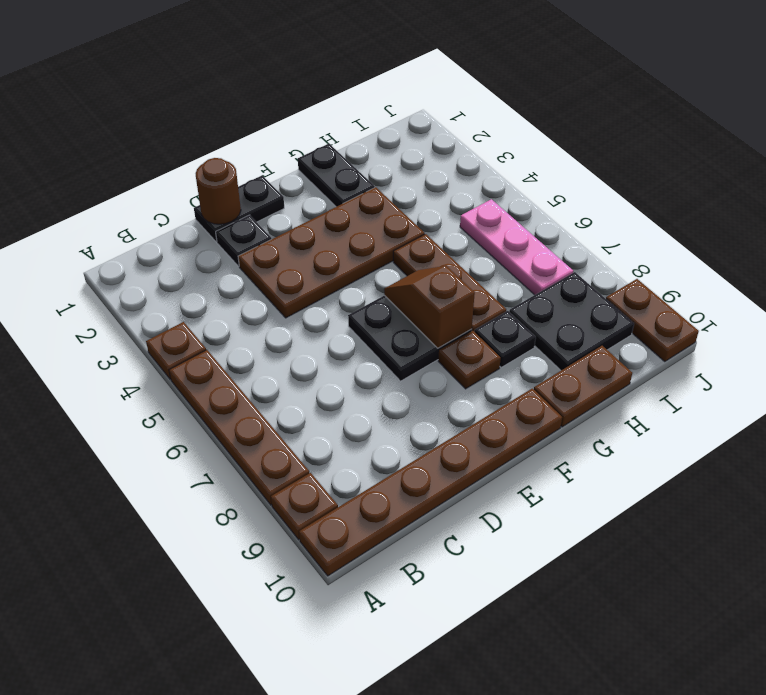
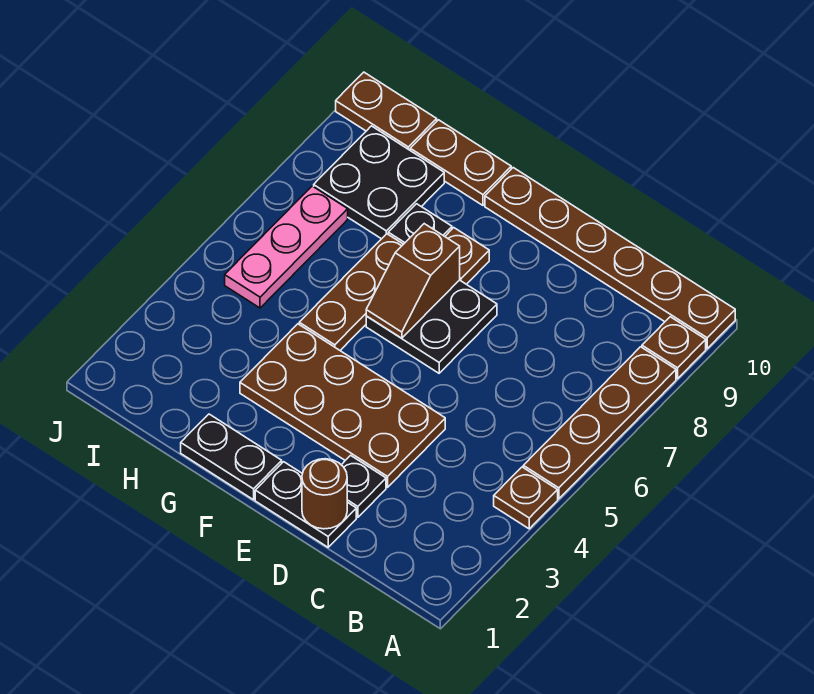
black 1x2 plate [298,144,375,207] -> black 1x2 plate turned to [181,414,282,500]
brown 1x2 plate [606,279,699,362] -> brown 1x2 plate turned to [336,72,437,150]

